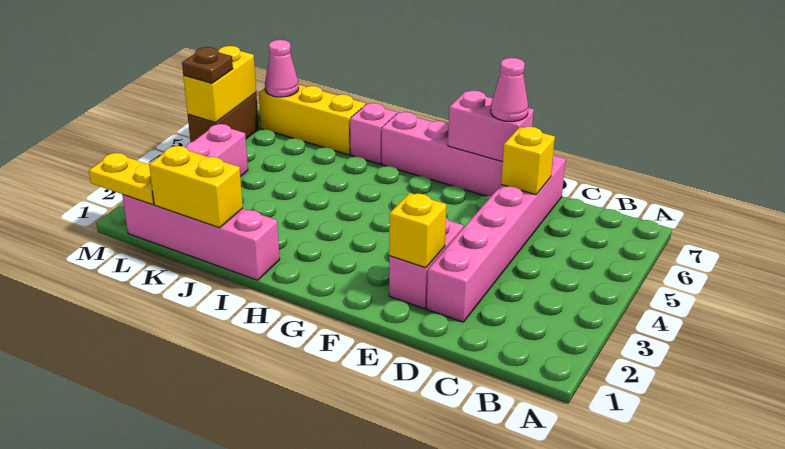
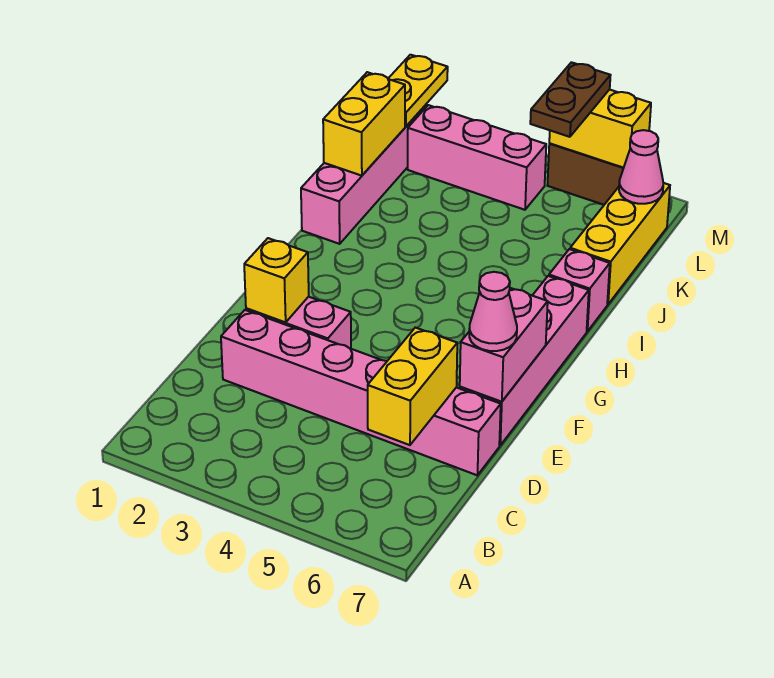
yellow 1x1 brick [501,127,555,195] -> yellow 1x2 brick [368,328,457,445]
brown 1x1 plate [182,47,233,83] -> brown 1x2 plate [530,62,611,137]

